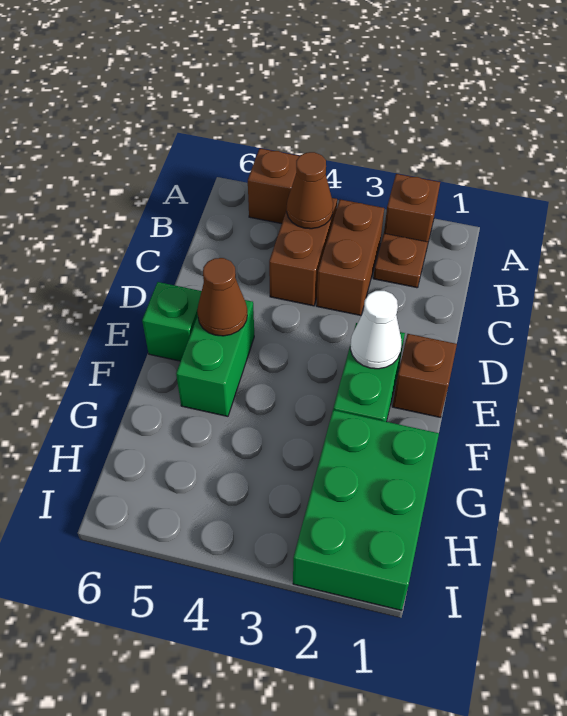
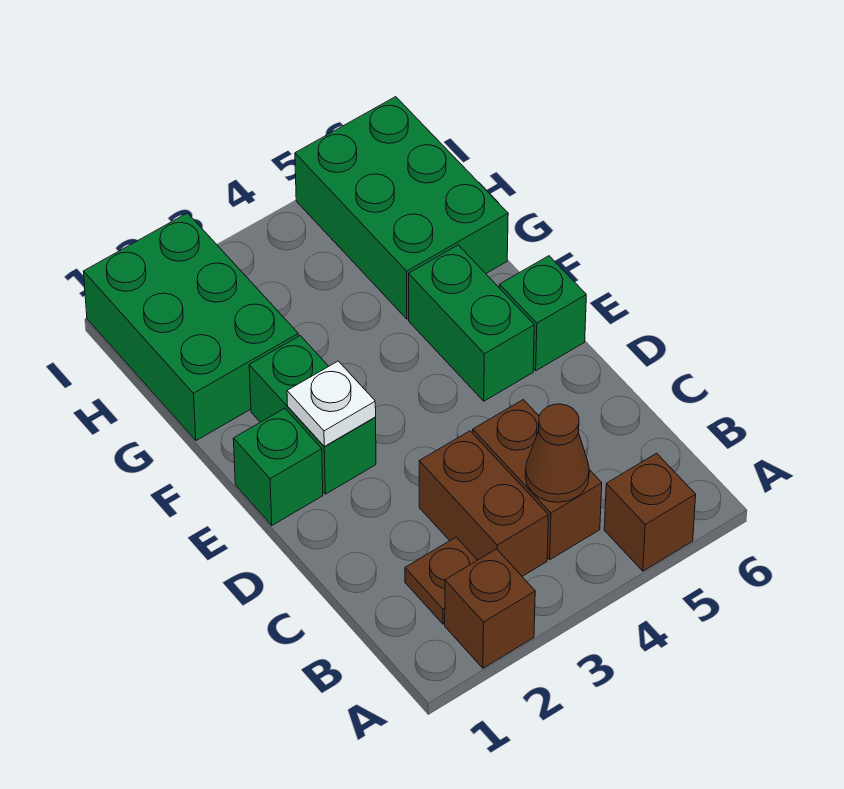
brown 1x1 brick [393,334,457,417] -> green 1x1 brick [233,408,323,525]
white 1x1 cone [350,291,401,369] -> white 1x1 plate [287,361,376,446]
brown 1x1 cone [197,258,247,336] -> none
none -> green 2x3 brick [295,97,508,319]

